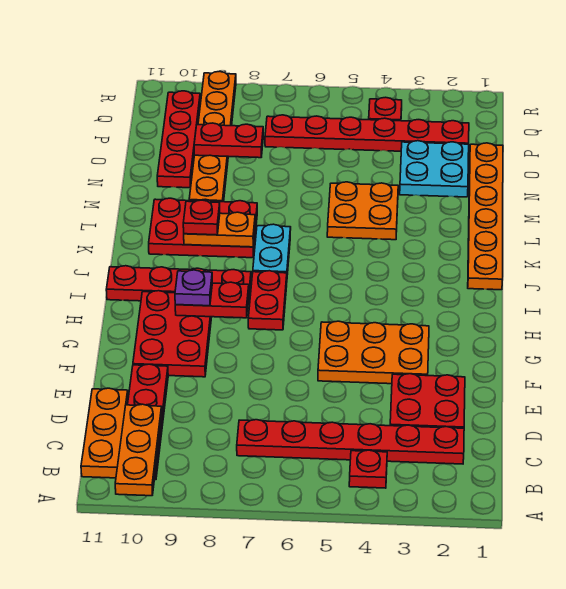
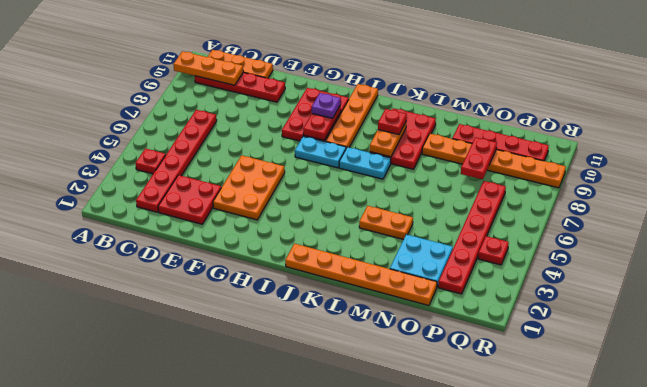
red 2x3 plate [133,291,212,377] -> red 2x3 plate turned to [282,88,349,141]
red 1x2 plate [248,271,287,330] -> cyan 1x2 plate [295,136,346,168]
red 1x4 plate [106,266,251,305] -> orange 1x4 plate [325,84,378,148]
orange 2x2 plate [327,182,398,240] -> orange 1x2 plate [359,206,413,239]

